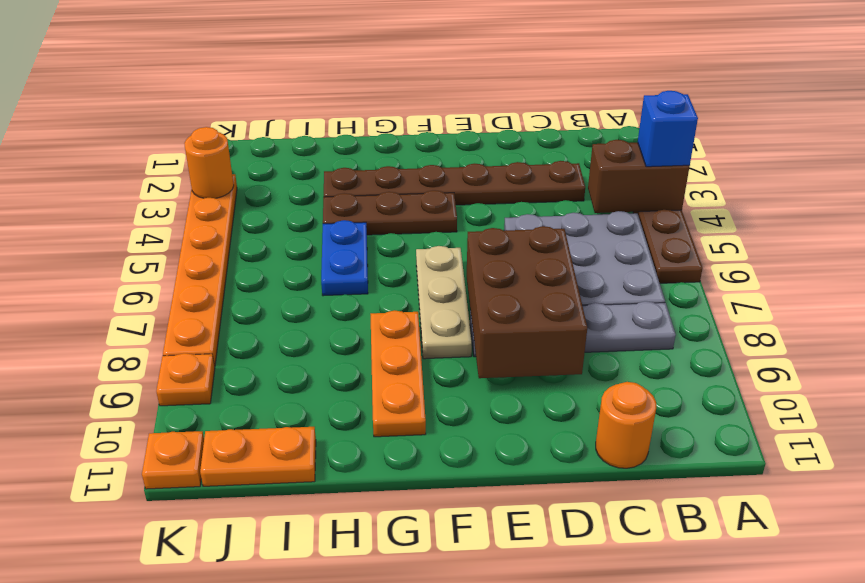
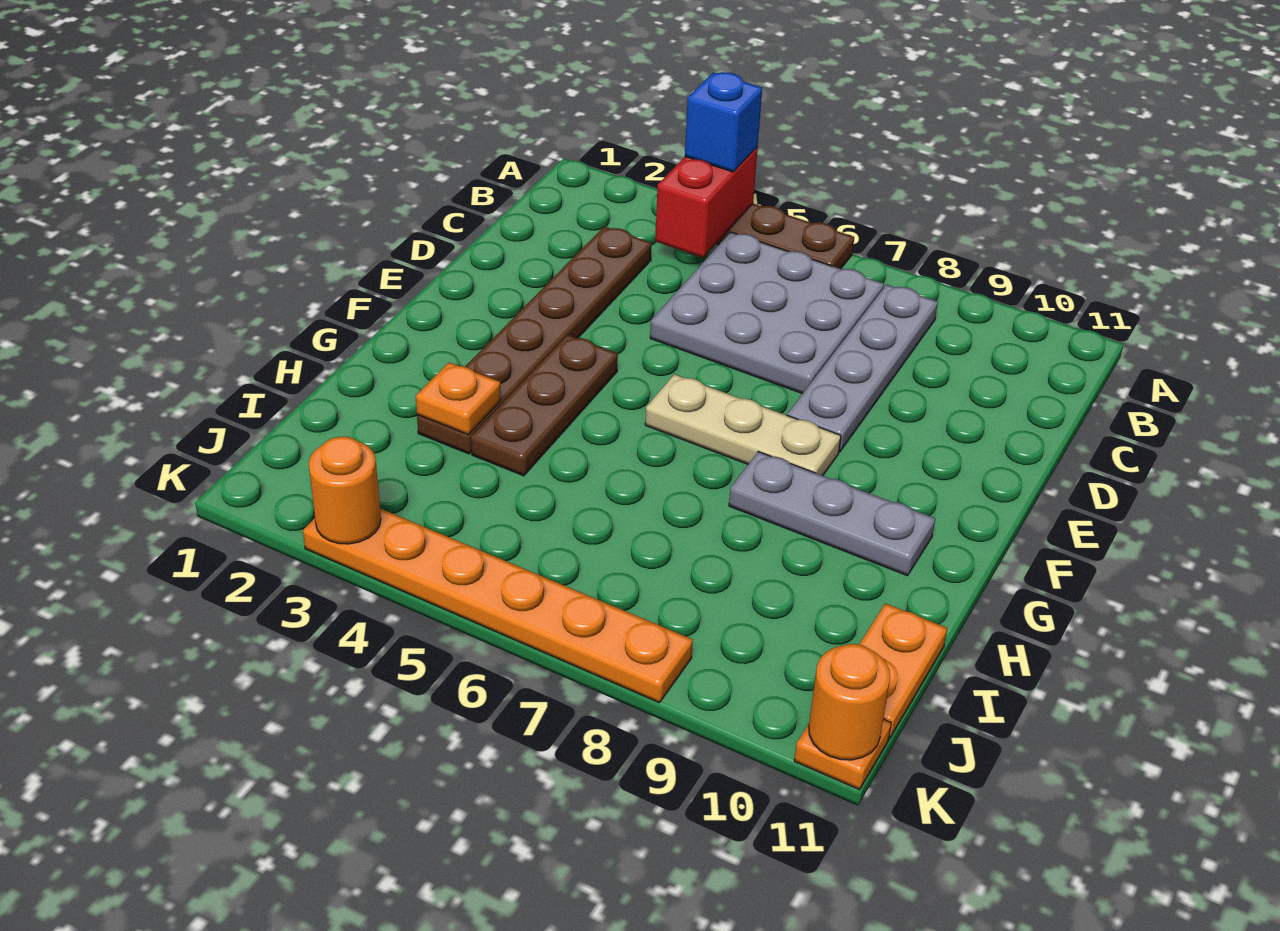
brown 1x2 brick [588,140,690,213] -> red 1x2 brick [655,147,758,258]
orange 1x1 round brick [596,382,656,468] -> orange 1x1 round brick moved to [809,644,890,760]
brown 2x3 brick [467,226,587,378] -> none
orange 1x3 plate [371,310,426,437] -> grey 1x3 plate [729,452,935,576]
blue 1x2 plate [321,220,368,296] -> none
orange 1x1 plate [156,353,215,406] -> orange 1x1 plate moved to [416,362,501,434]

